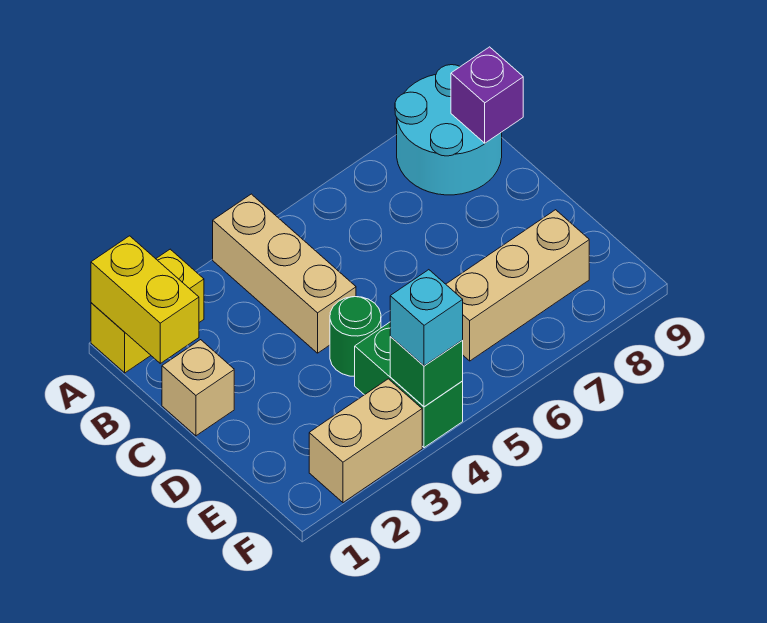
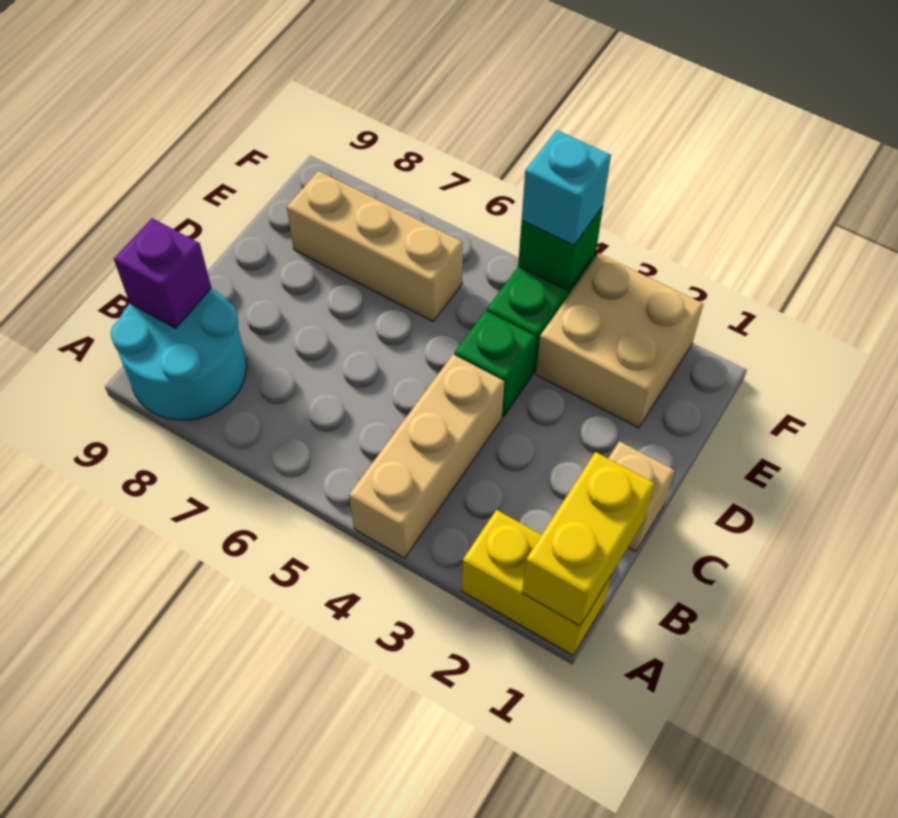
green 1x1 round brick [330,297,381,376] -> green 1x1 brick [455,311,536,417]
tan 1x2 brick [309,379,422,503] -> tan 2x2 brick [536,253,703,428]

